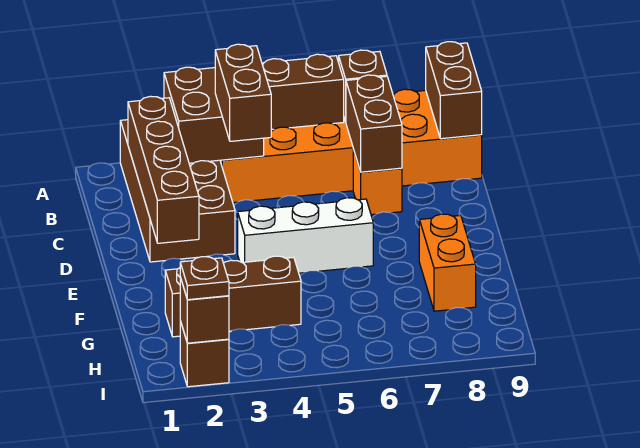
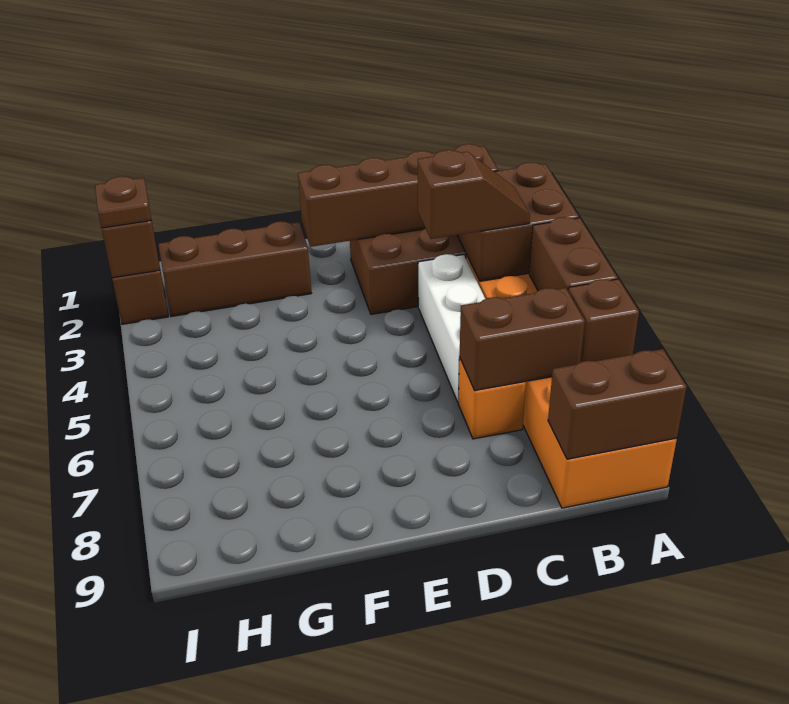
brown 1x2 brick [215,44,271,141] -> brown 1x2 slope [418,150,530,239]
white 1x3 brick [238,198,373,273] -> white 1x3 brick moved to [418,254,485,402]
orange 1x2 brick [419,214,476,311] -> none
brown 1x3 brick [165,256,301,337] -> brown 1x3 brick turned to [158,221,311,316]

